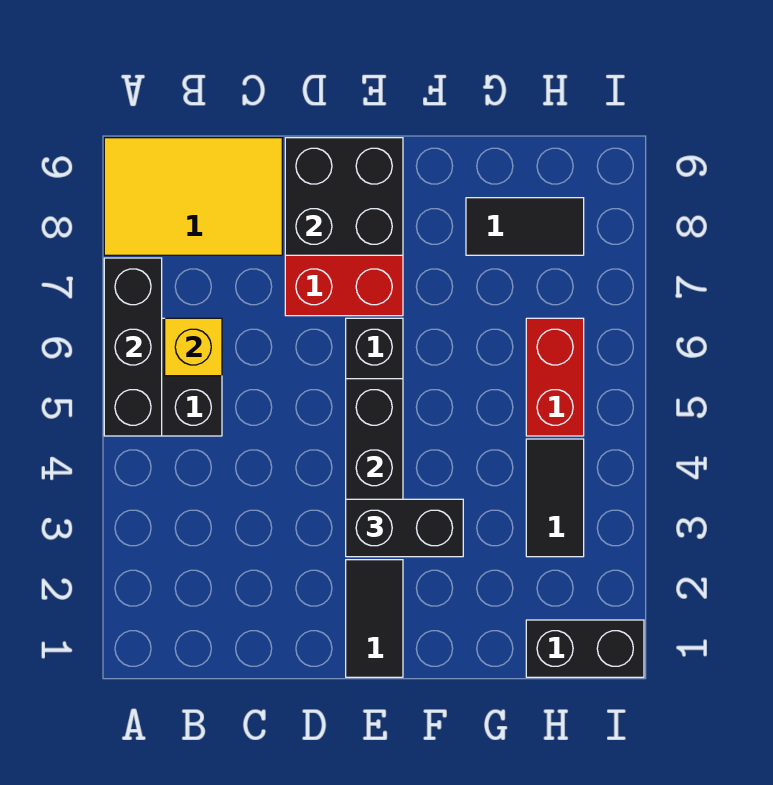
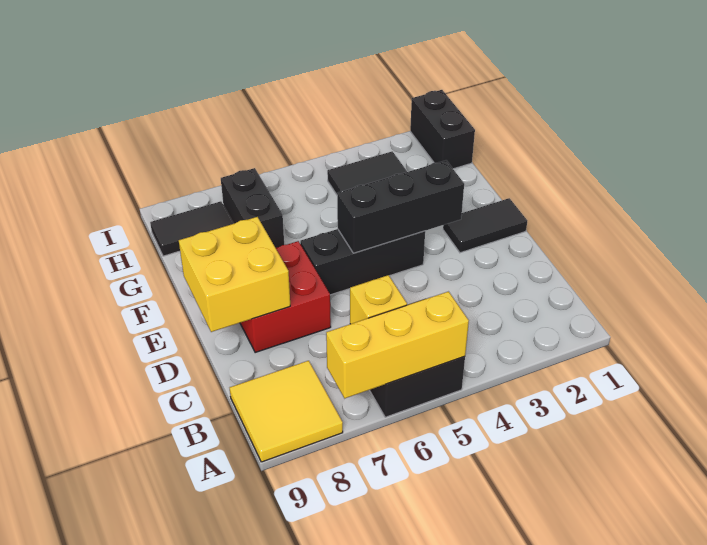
black 1x3 brick [104,258,162,436] -> yellow 1x3 brick [326,292,469,398]
yellow 2x3 tile [104,138,282,255] -> yellow 2x2 tile [230,361,343,462]
black 2x2 brick [285,138,403,255] -> yellow 2x2 brick [179,217,290,332]
black 1x2 brick [346,499,463,557] -> black 1x2 brick moved to [221,168,284,248]
black 1x2 tile [466,198,584,255] -> black 1x2 tile turned to [150,201,233,256]
red 1x2 brick [526,318,584,436] -> none

